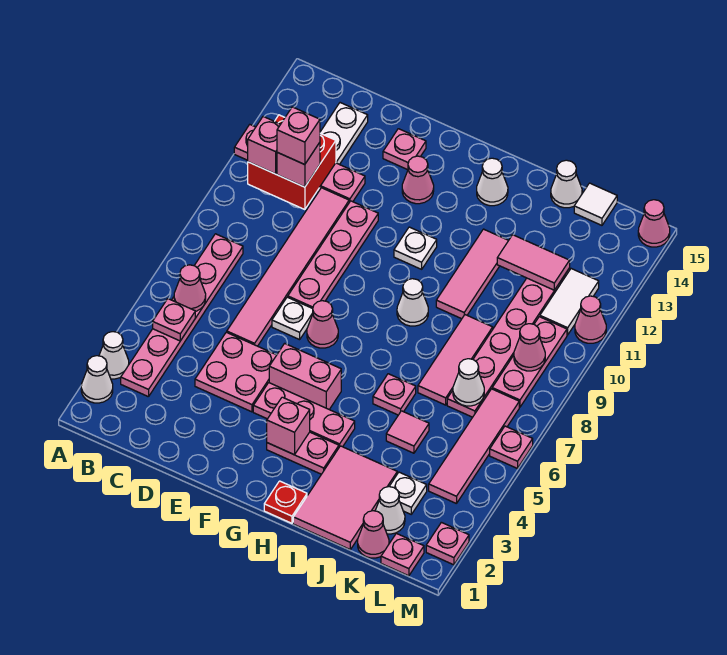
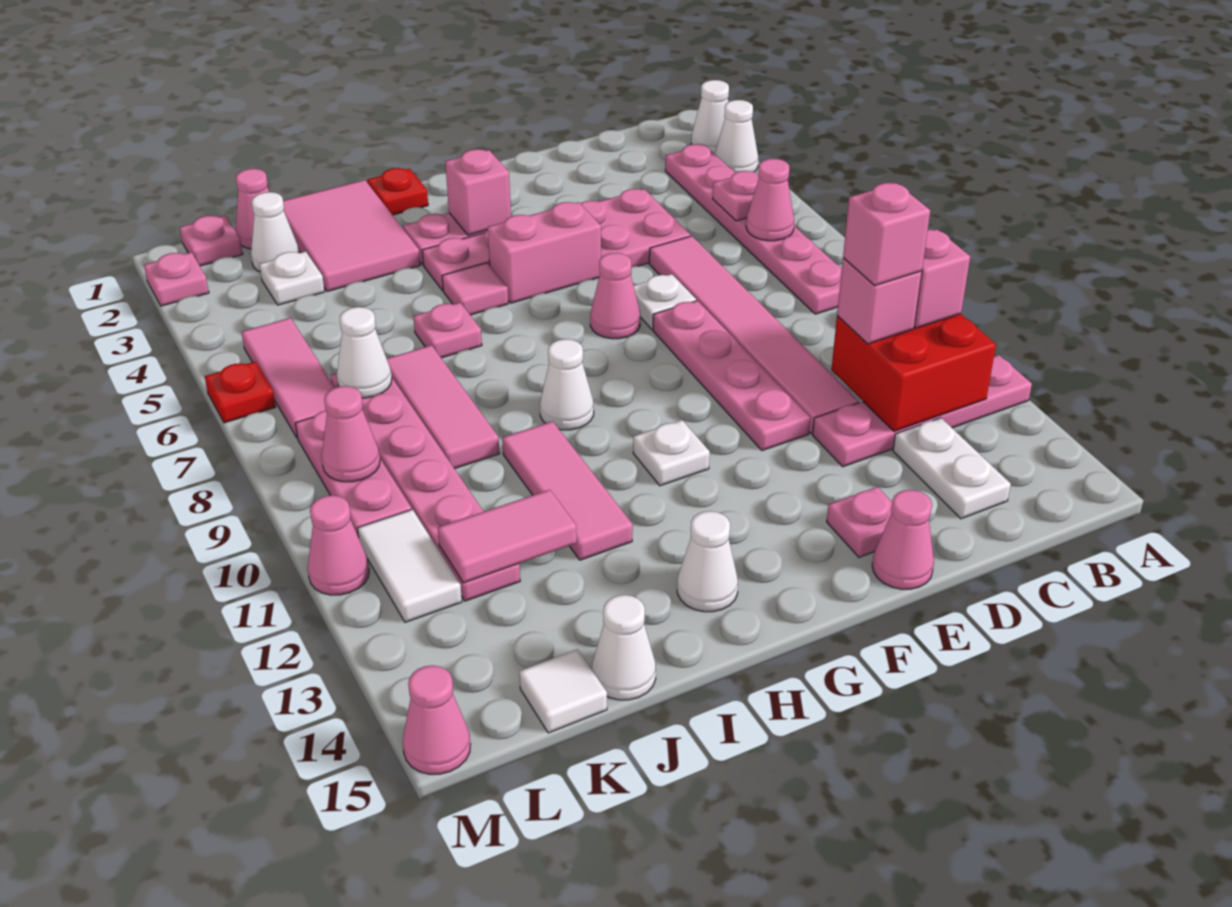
pink 1x1 cone [402,156,434,204] -> pink 1x1 cone moved to [872,490,934,589]
pink 1x1 tile [386,411,429,453] -> pink 1x1 tile moved to [442,263,508,315]
pink 1x4 tile [429,389,519,504] -> pink 1x3 tile [241,318,335,438]
pink 1x1 plate [490,426,533,469] -> red 1x1 plate [205,361,276,423]

